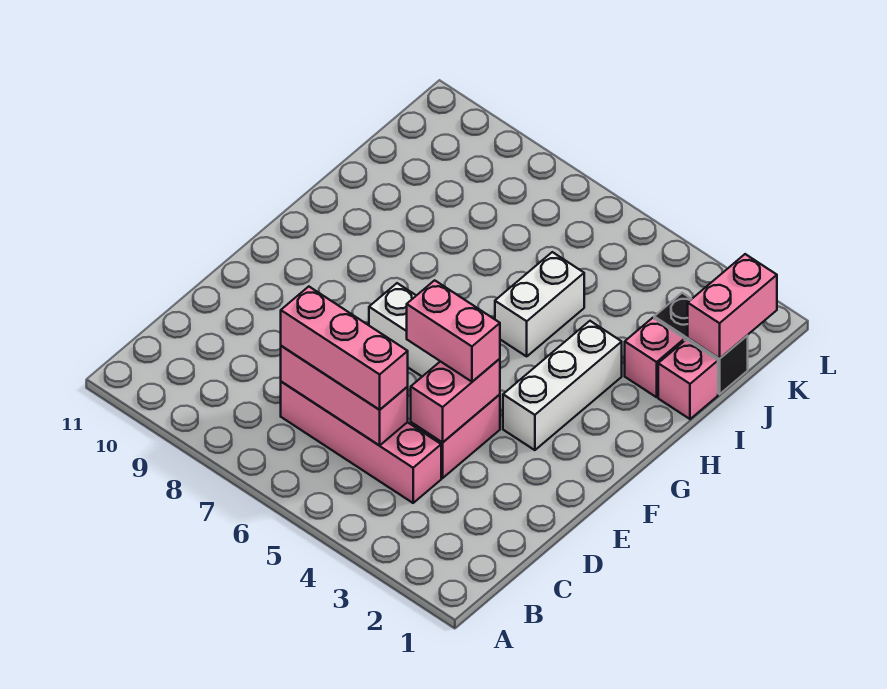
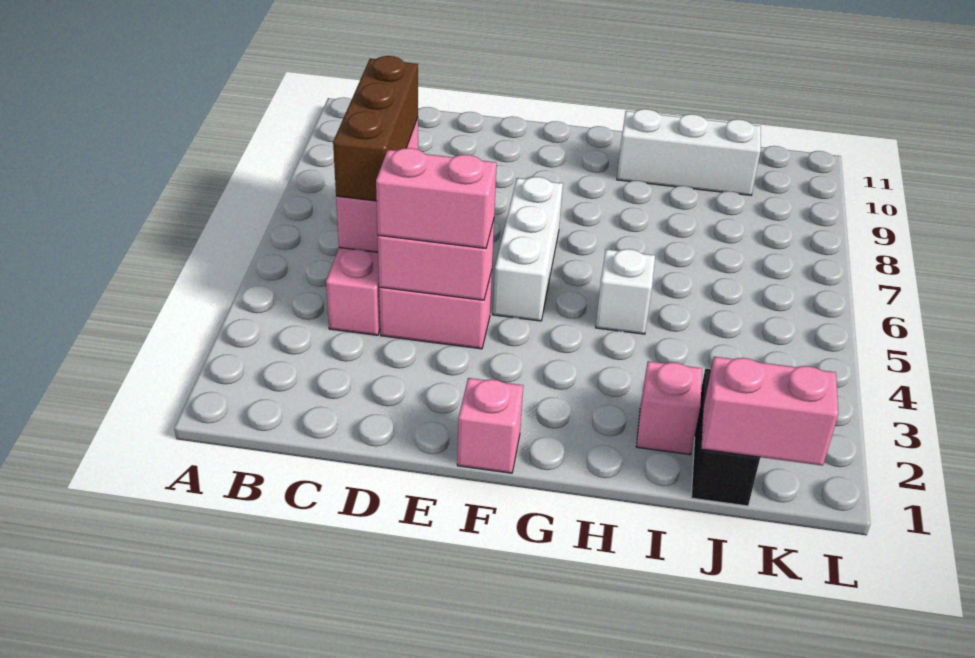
pink 1x3 brick [281,287,408,410] -> brown 1x3 brick [333,56,418,201]
pink 1x2 brick [407,280,500,382] -> pink 1x2 brick turned to [376,148,497,249]
white 1x3 brick [503,321,622,450] -> white 1x3 brick moved to [617,109,761,195]
white 1x2 brick [495,252,584,356] -> white 1x1 brick [596,249,655,334]
pink 1x1 brick [658,340,718,419] -> pink 1x1 brick moved to [457,378,523,473]

